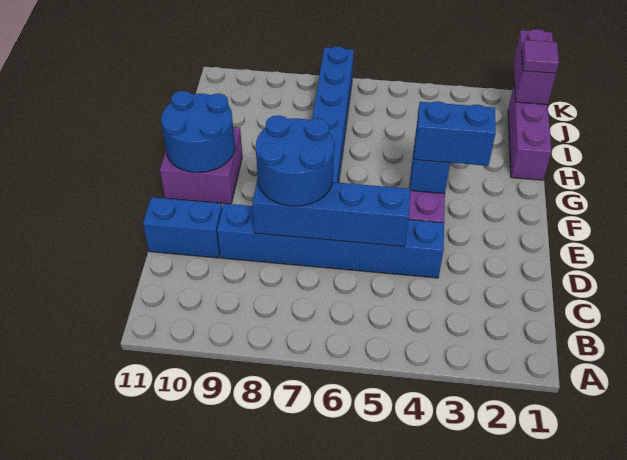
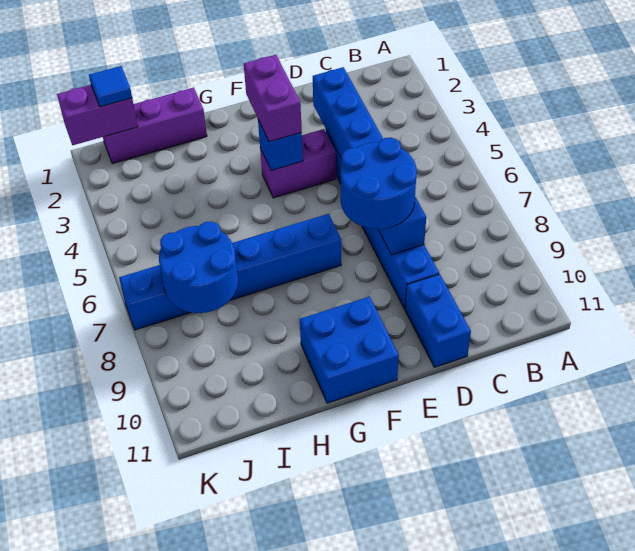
blue 1x4 brick [252,179,410,247] -> blue 1x6 brick [313,67,426,255]
blue 1x2 brick [414,101,496,166] -> purple 1x2 brick [244,55,302,142]
purple 2x2 brick [160,127,242,204] -> blue 2x2 brick [300,297,399,403]
blue 2x2 round brick [161,91,235,172] -> blue 2x2 round brick moved to [159,222,238,313]
purple 1x1 tile [522,40,559,73] -> blue 1x1 tile [89,66,132,107]

